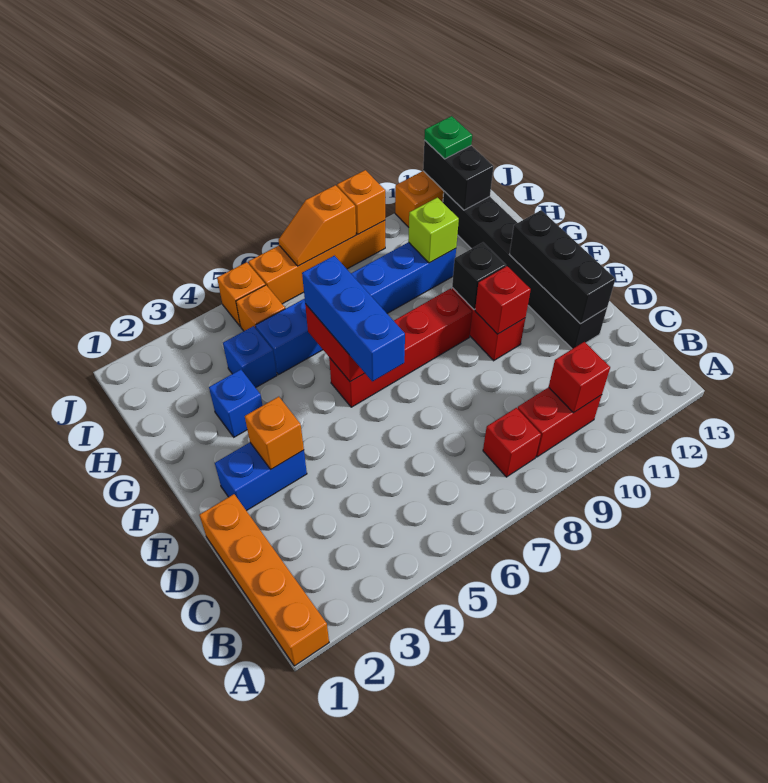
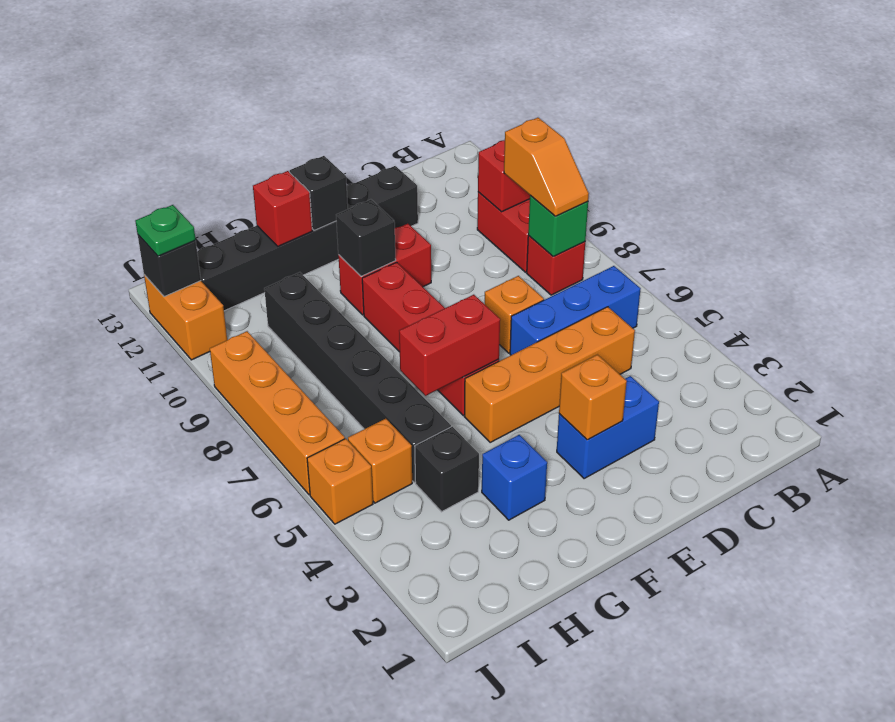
orange 1x4 brick [200,494,329,666] -> orange 1x4 brick moved to [464,307,635,442]
none -> green 1x1 brick [528,195,588,256]
black 1x3 brick [509,210,615,324] -> black 1x1 brick [290,156,348,230]
blue 1x2 brick [215,443,307,511] -> blue 1x2 brick turned to [557,376,659,479]
blue 1x3 brick [302,256,405,381] -> blue 1x3 brick moved to [510,266,641,355]
red 1x1 brick [475,266,531,334] -> red 1x1 brick moved to [253,171,312,246]
blue 1x1 brick [223,326,277,388] -> black 1x1 brick [415,427,479,512]
blue 1x6 brick [256,242,456,374] -> black 1x6 brick [264,272,451,482]
lime 1x1 brick [408,198,459,263] -> none
black 1x2 brick [423,140,494,210] -> black 1x1 brick [138,235,201,297]
orange 1x2 slope [279,185,356,266] -> orange 1x2 slope moved to [504,118,589,217]
orange 1x1 brick [337,170,385,234] -> orange 1x1 brick moved to [485,276,544,353]

